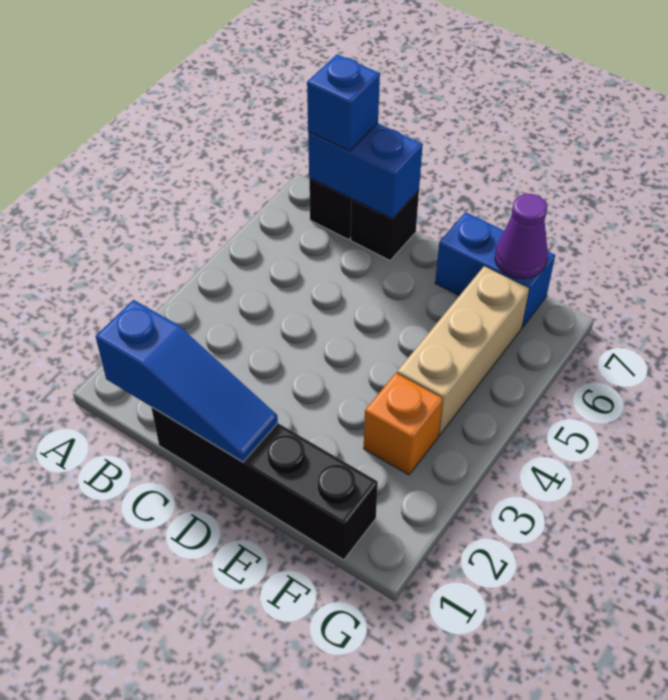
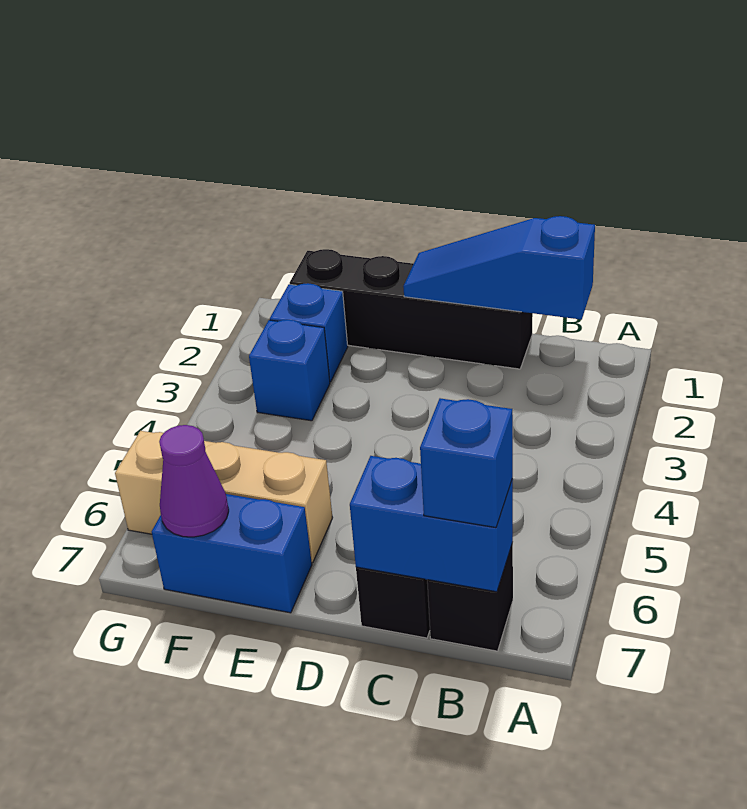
none -> blue 1x1 brick [270,283,348,382]
orange 1x1 brick [364,373,443,475] -> blue 1x1 brick [249,320,330,421]
tan 1x3 brick [397,266,529,435] -> tan 1x3 brick turned to [115,431,333,563]

